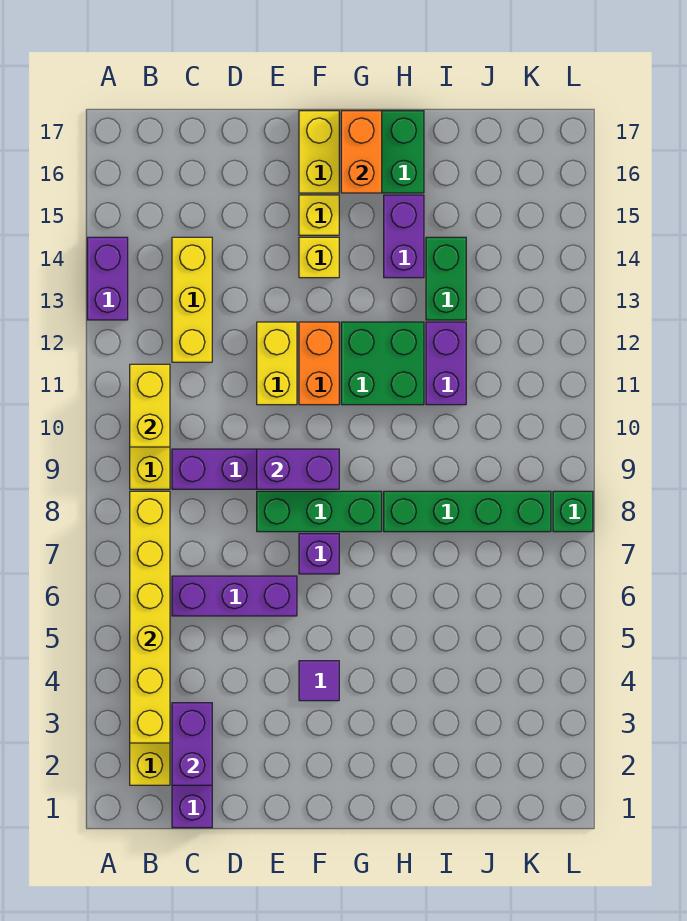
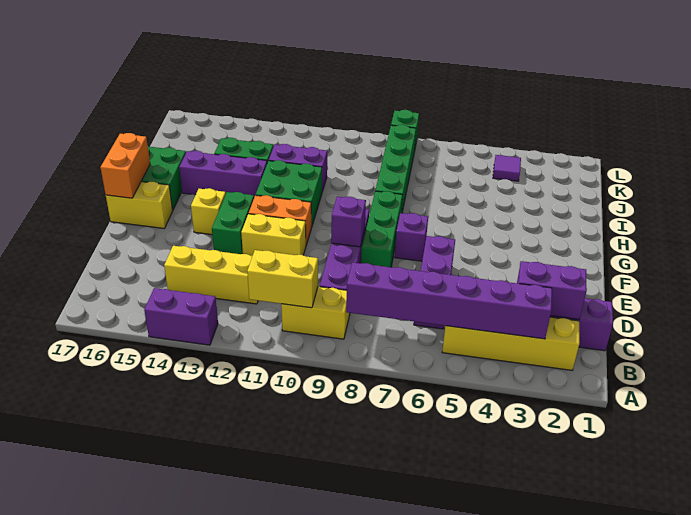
yellow 1x6 brick [130,491,170,743] -> purple 1x6 brick [346,262,552,339]
purple 1x2 brick [257,449,339,489] -> purple 1x1 brick [331,197,366,247]
none -> green 1x2 brick [212,192,254,254]
purple 1x1 tile [299,661,339,701] -> purple 1x1 tile moved to [493,155,521,181]
yellow 1x1 brick [299,195,339,235] -> none
orange 1x2 brick [341,111,382,193] -> orange 1x2 brick turned to [100,133,150,198]
purple 1x2 brick [384,195,424,278] -> purple 1x3 brick [179,151,267,197]

